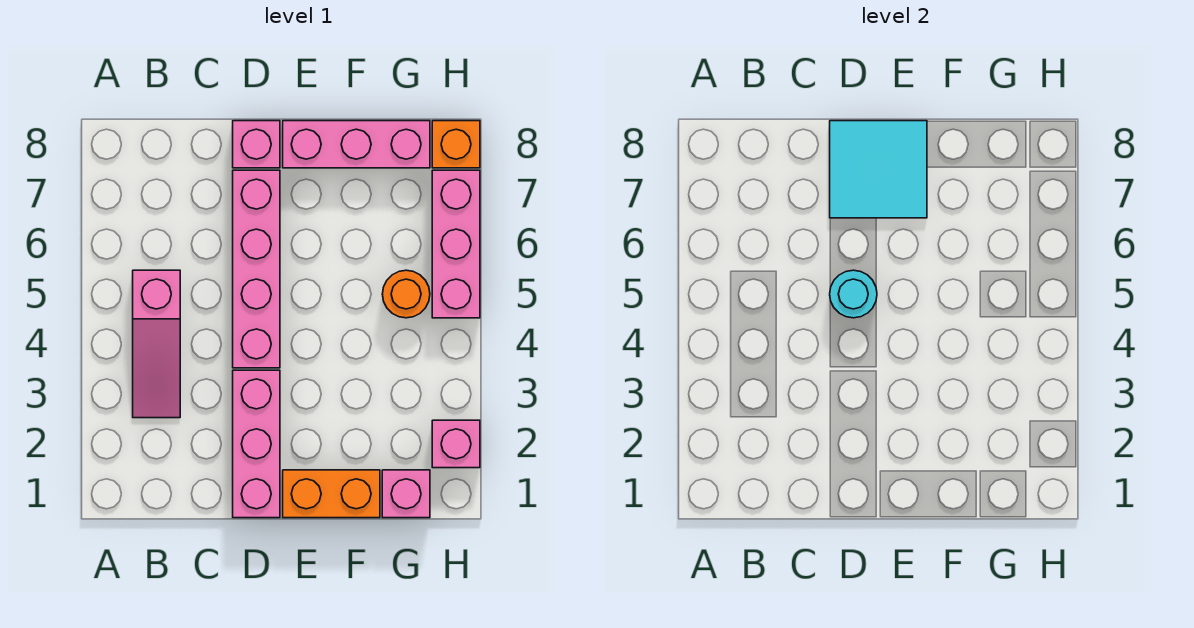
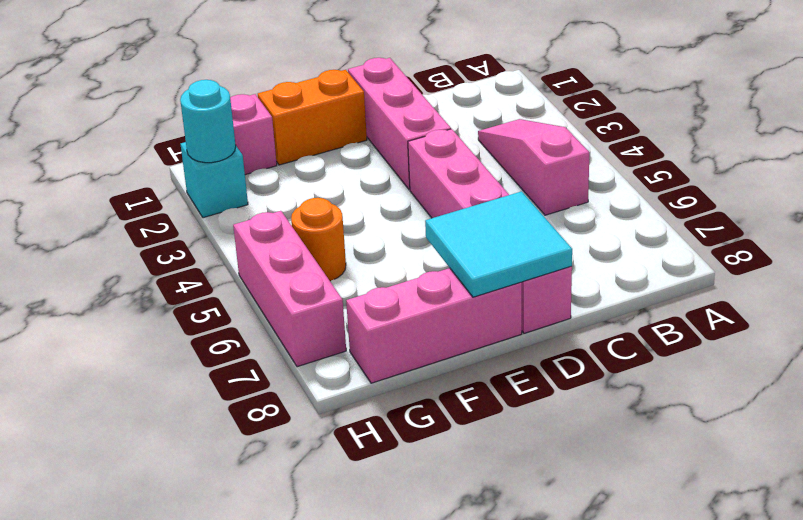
cyan 1x1 round brick [830,270,877,318] -> cyan 1x1 round brick moved to [180,80,236,163]
pink 1x1 brick [432,420,480,468] -> cyan 1x1 brick [181,142,248,218]
orange 1x1 brick [432,121,480,168] -> none

